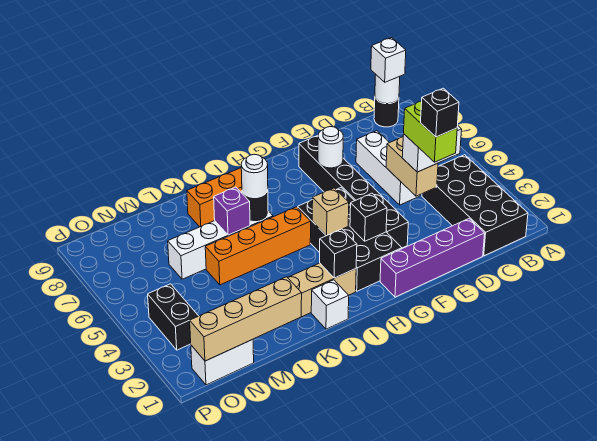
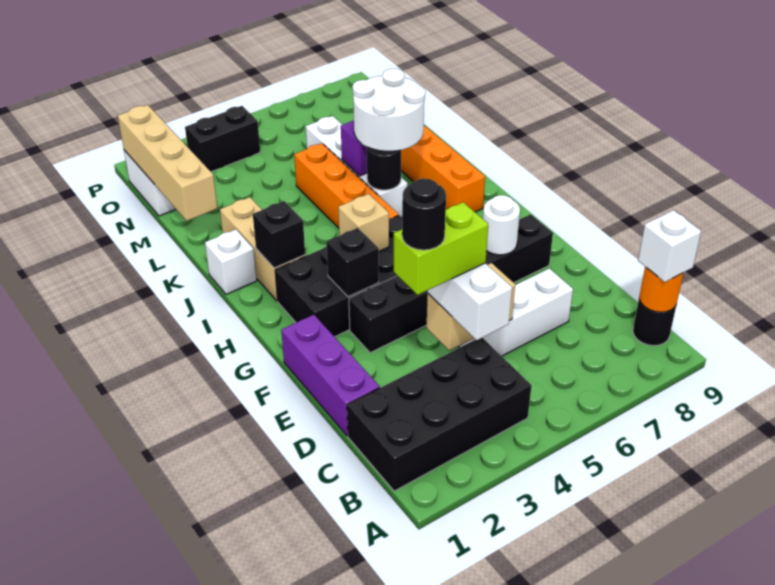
white 1x1 round brick [375,75,400,104] -> orange 1x1 round brick [639,267,684,312]
purple 1x4 brick [380,219,485,297] -> purple 1x3 brick [281,315,380,436]
black 1x1 brick [421,88,459,137] -> black 1x1 round brick [402,178,446,250]
white 1x1 round brick [241,154,268,197] -> white 2x2 round brick [353,69,425,151]

